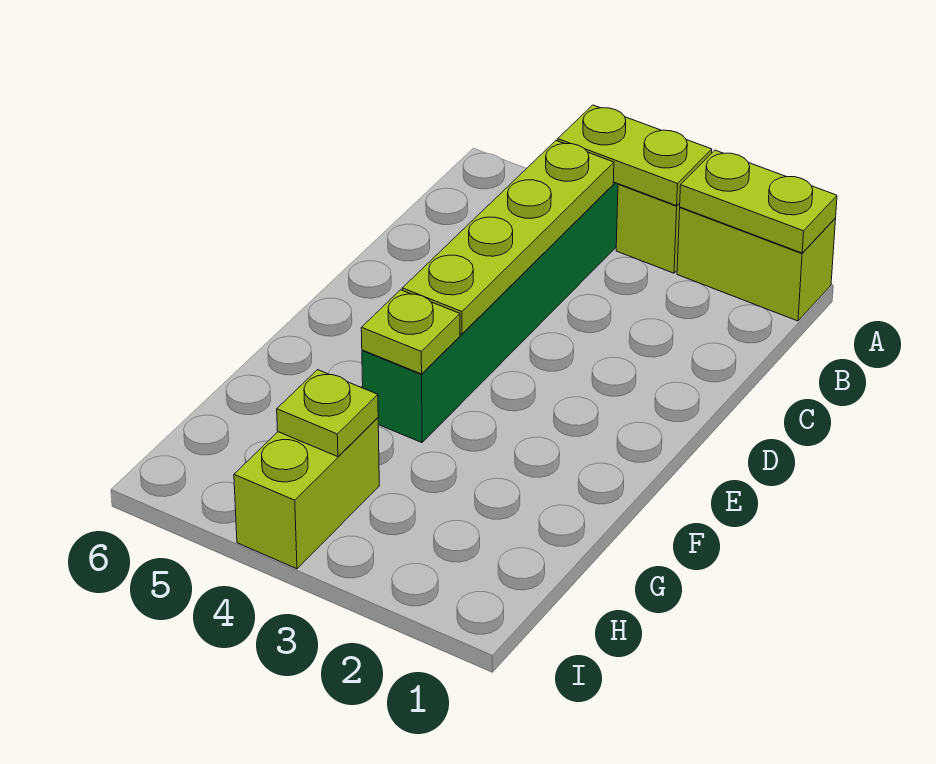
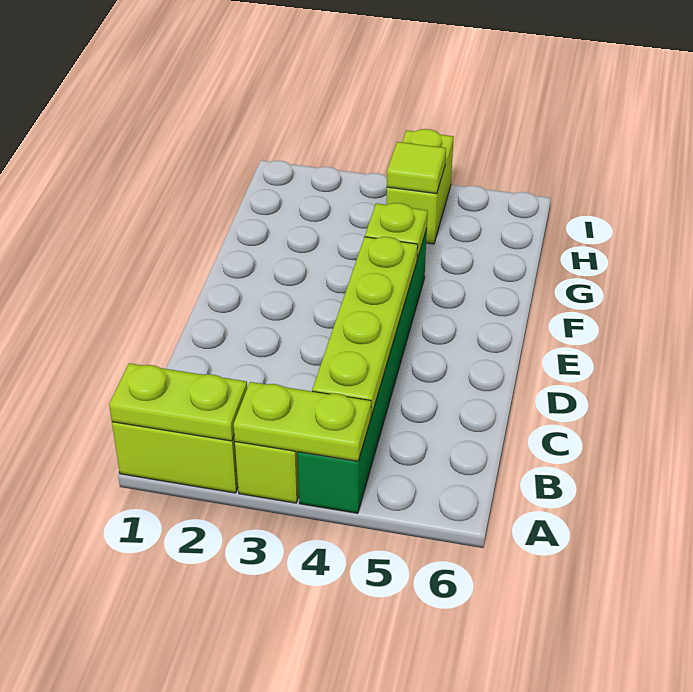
lime 1x1 plate [277,370,378,457] -> lime 1x1 tile [387,142,446,194]

